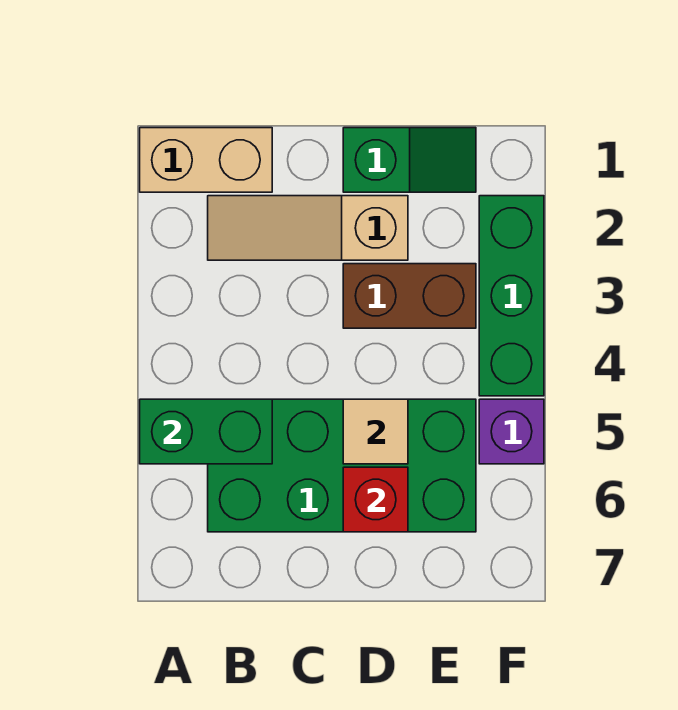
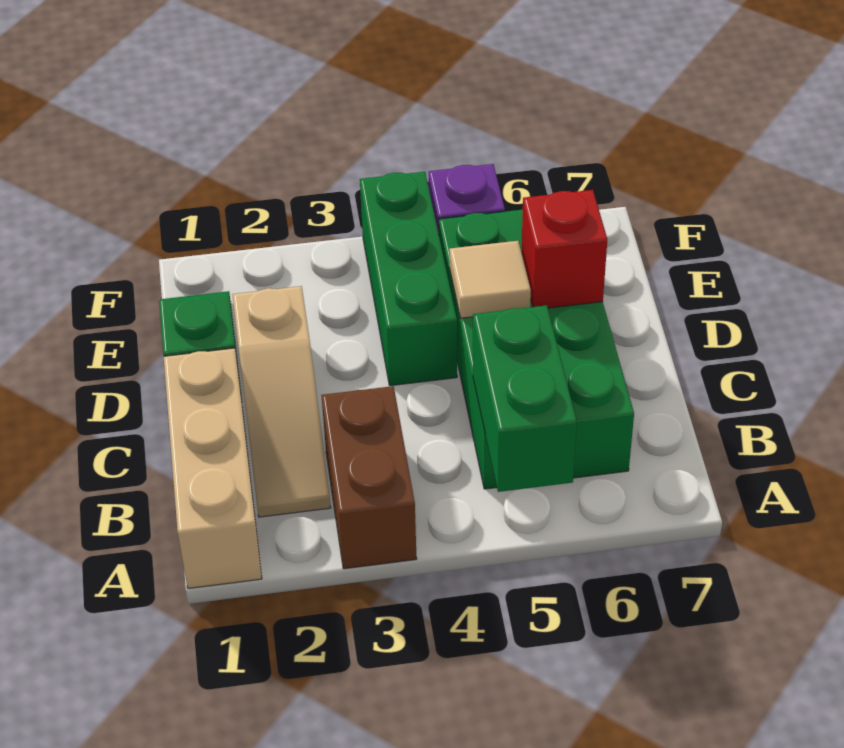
tan 1x2 brick [140,128,272,192] -> tan 1x3 brick [164,348,262,588]
brown 1x2 brick [343,264,476,328] -> brown 1x2 brick moved to [321,386,417,569]
green 1x3 brick [479,196,544,396] -> green 1x3 brick turned to [360,172,457,386]

